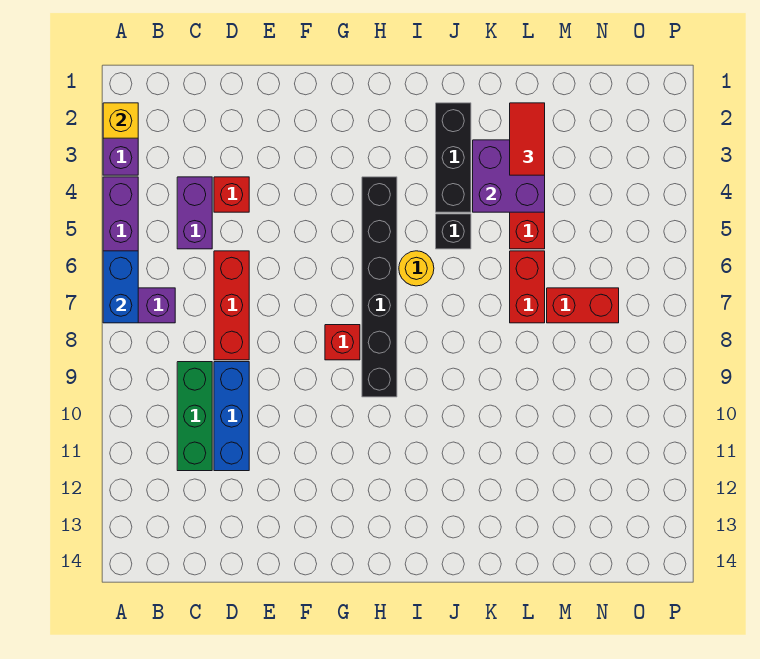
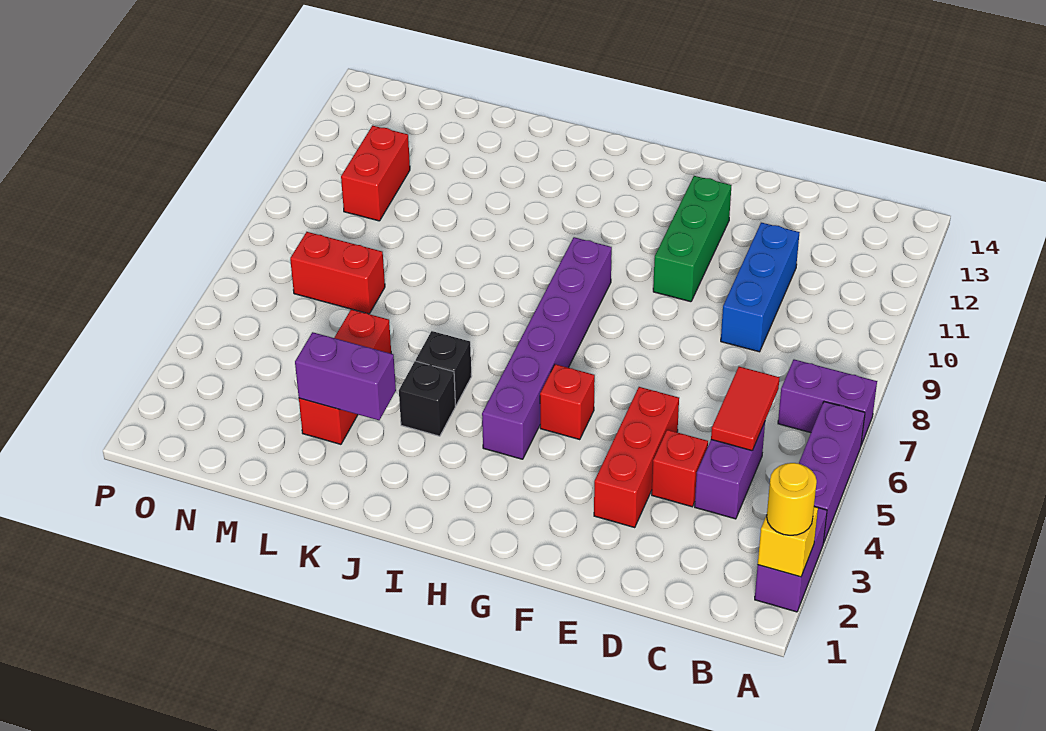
blue 1x2 brick [103,251,138,323] -> none
green 1x3 brick [177,362,212,471] -> green 1x3 brick moved to [653,176,731,302]
red 1x3 brick [214,251,249,360] -> red 1x3 brick moved to [594,387,679,528]
red 1x1 brick [325,325,360,360] -> red 1x1 brick moved to [540,364,595,440]
black 1x6 brick [362,177,397,397] -> purple 1x6 brick [482,237,612,459]
yellow 1x1 round brick [399,251,434,286] -> yellow 1x1 round brick moved to [767,463,817,535]
black 1x3 brick [436,103,471,212] -> black 1x1 brick [399,361,455,436]
purple 2x2 brick [473,140,545,212] -> purple 1x2 brick [295,332,396,420]
red 1x2 tile [510,103,545,175] -> red 1x2 tile moved to [711,367,780,451]
red 1x2 brick [510,251,545,323] -> red 1x2 brick moved to [341,126,410,221]

